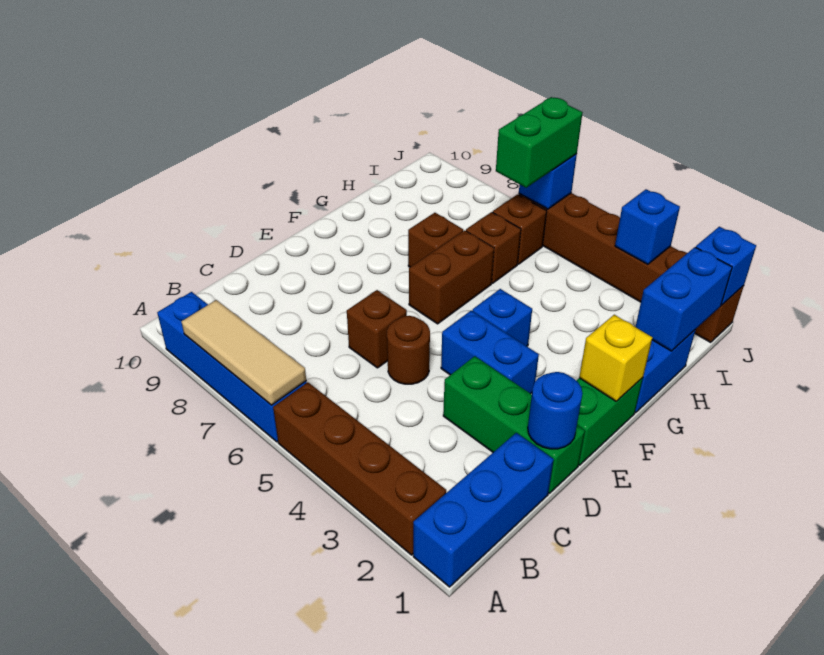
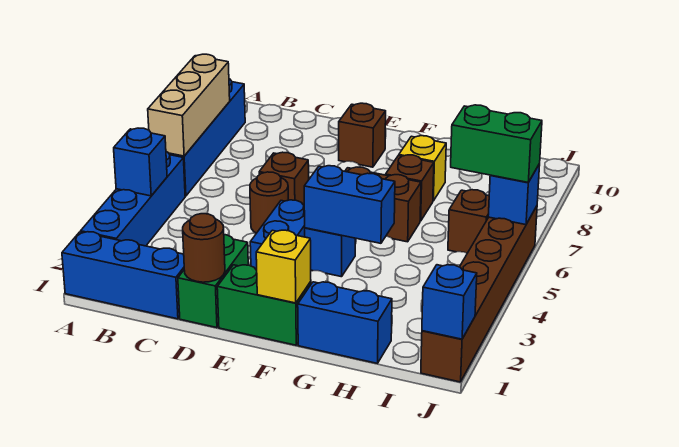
brown 1x4 brick [273,382,446,555] -> blue 1x4 brick [81,152,185,246]
tan 1x3 tile [182,300,306,405] -> tan 1x3 brick [148,54,230,156]
green 1x3 brick [443,356,585,493] -> green 1x2 brick [178,235,248,328]
blue 1x1 round brick [528,372,582,449] -> brown 1x1 round brick [183,214,225,282]
none -> yellow 1x1 brick [399,136,446,201]
blue 1x2 brick [636,247,732,351] -> blue 1x2 brick moved to [304,166,395,243]
brown 1x1 brick [466,212,521,283] -> brown 1x1 brick moved to [339,103,386,167]
blue 1x1 brick [615,189,680,265] -> blue 1x1 brick moved to [114,128,167,196]

